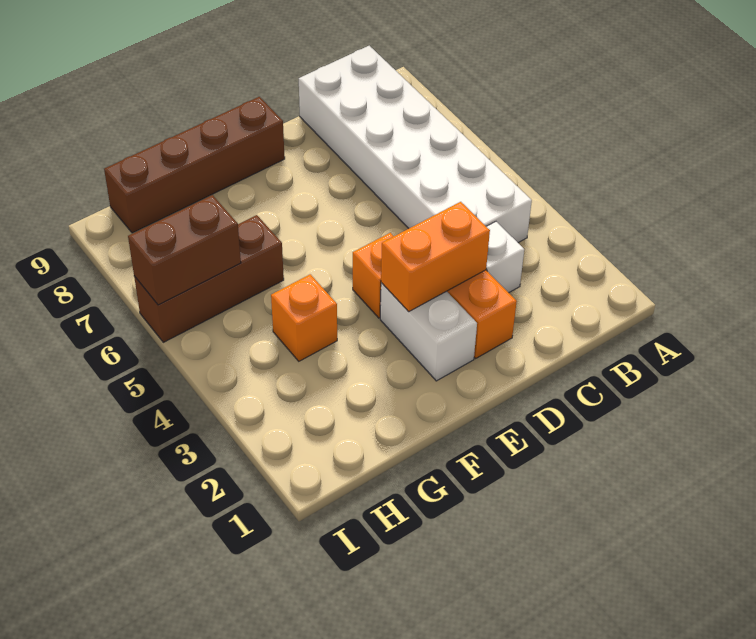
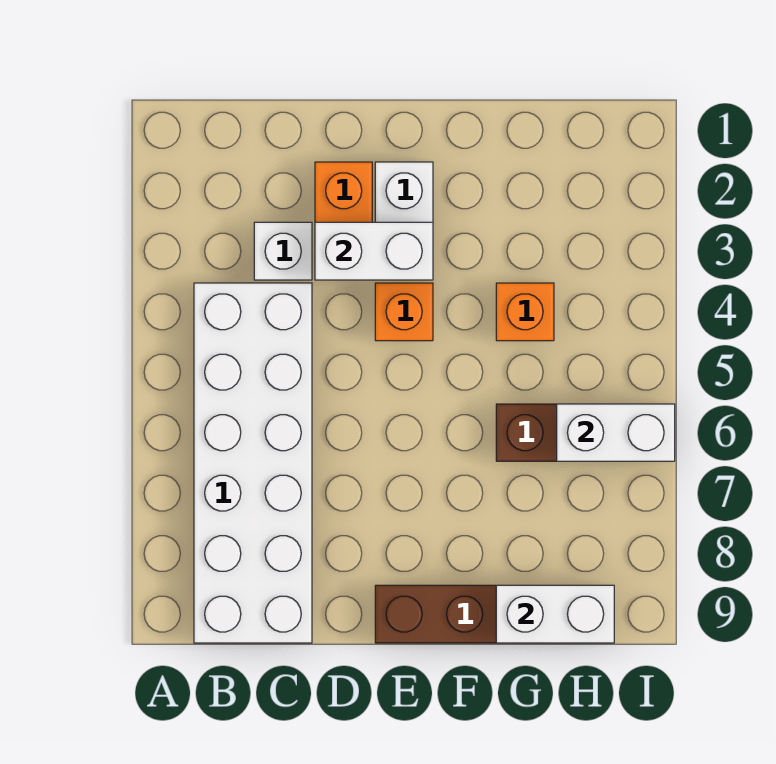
orange 1x2 brick [381,202,490,312] -> white 1x2 brick [315,222,433,280]
none -> white 1x2 brick [496,585,614,643]
brown 1x2 brick [128,195,241,305] -> white 1x2 brick [557,404,675,461]

